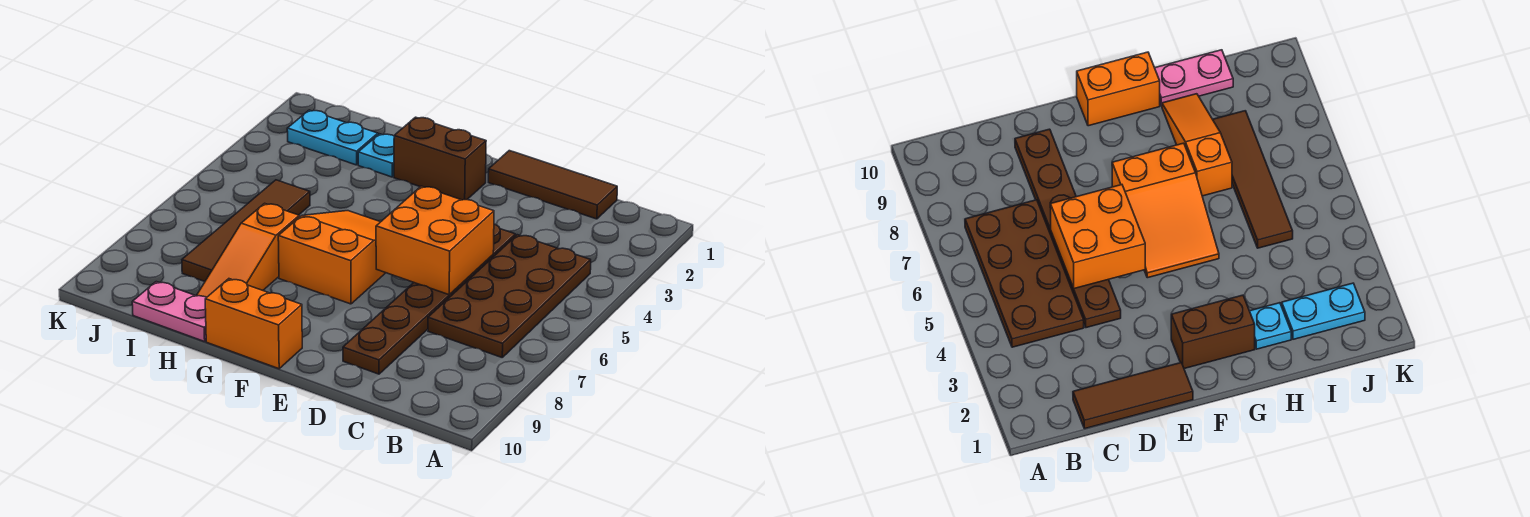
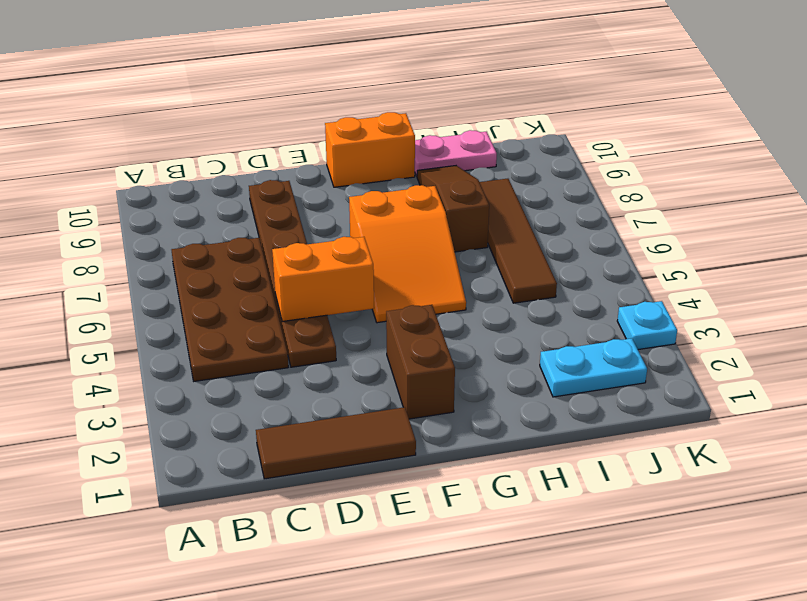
orange 2x2 brick [376,186,494,295] -> orange 1x2 brick [272,237,374,321]
brown 1x2 brick [394,117,486,200] -> brown 1x2 brick turned to [386,305,455,419]
cyan 1x1 plate [358,134,394,177] -> cyan 1x1 plate moved to [617,301,677,350]
orange 1x3 slope [196,203,299,297] -> brown 1x3 slope [417,166,489,252]

